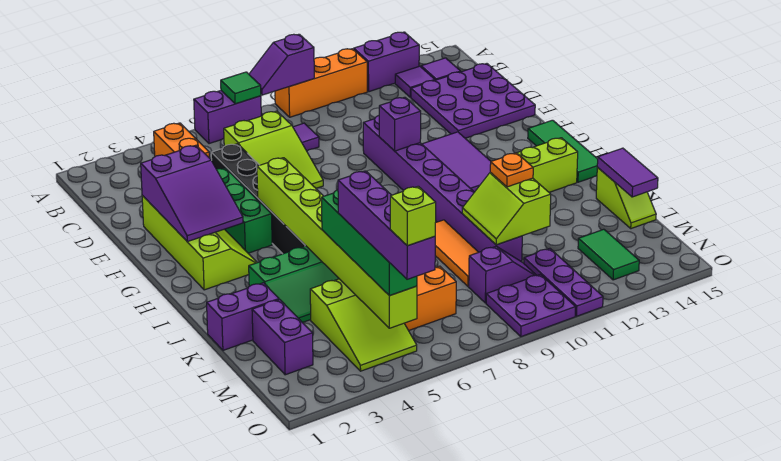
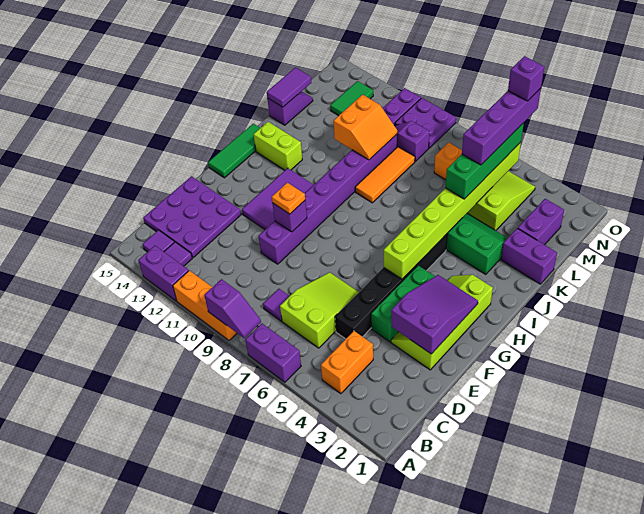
green 1x1 tile [221,72,261,104] -> none
lime 2x2 slope [462,172,551,245] -> orange 2x2 slope [334,95,397,160]
orange 1x1 plate [490,153,533,187] -> orange 1x1 plate moved to [272,183,305,214]
lime 1x2 slope [596,168,656,229] -> purple 1x2 slope [267,91,313,125]
lime 1x1 brick [390,186,436,246] -> purple 1x1 brick [508,56,544,101]

